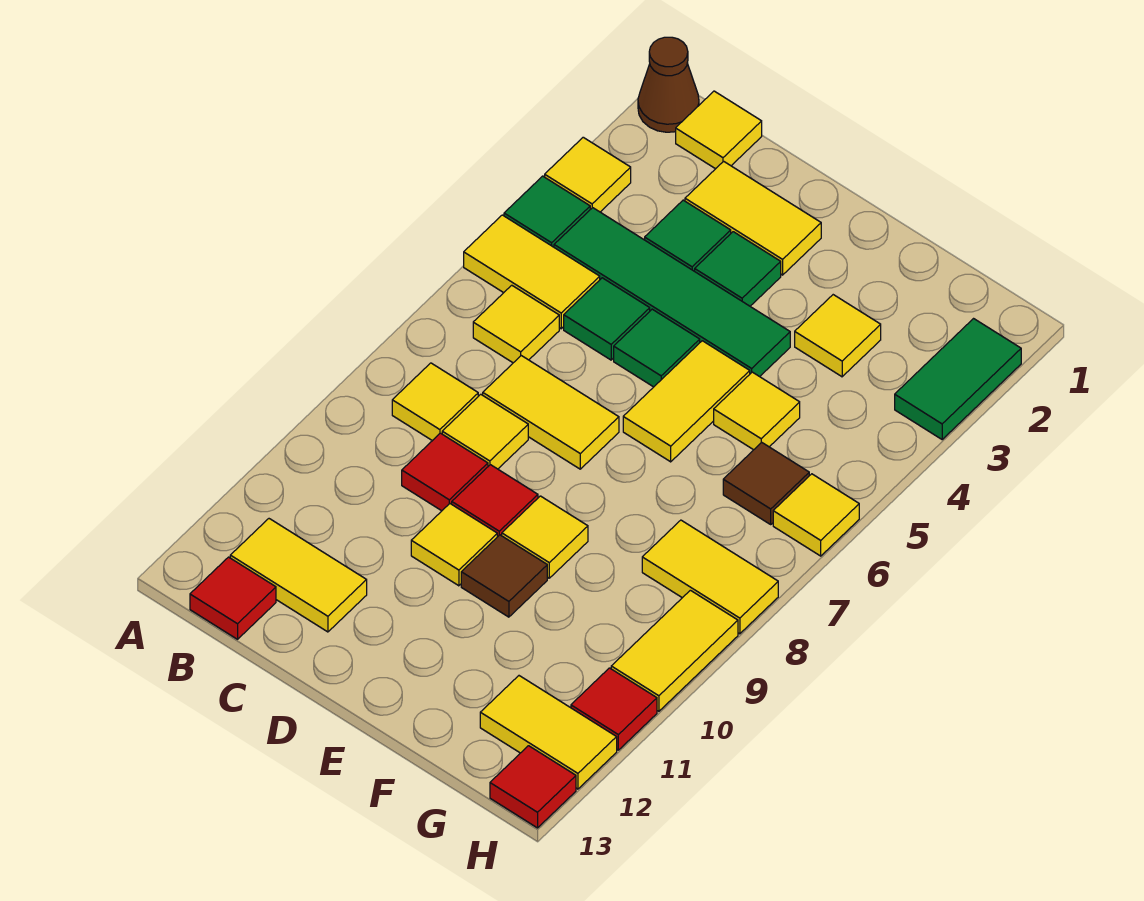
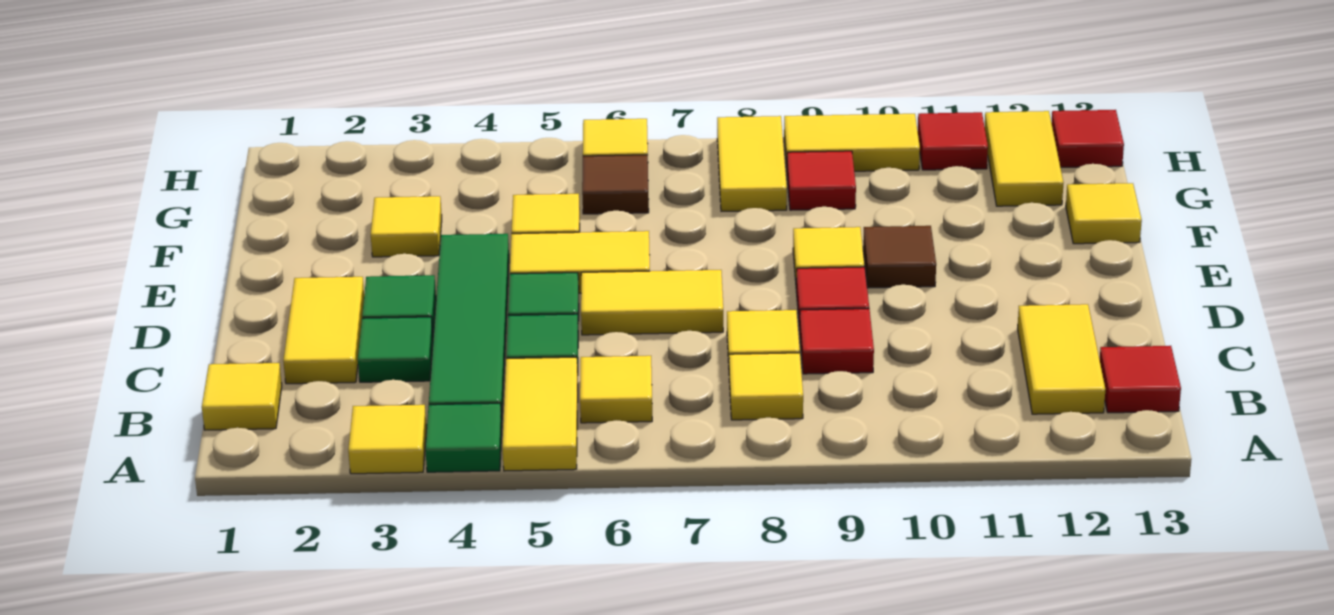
brown 1x1 cone [638,37,699,132] -> none
yellow 1x2 tile [483,356,619,469] -> yellow 1x2 tile turned to [581,270,723,335]
yellow 1x1 tile [411,504,497,586] -> yellow 1x1 tile moved to [1066,183,1142,244]
none -> red 1x1 tile [787,151,856,210]
green 1x2 tile [895,319,1021,439] -> none

